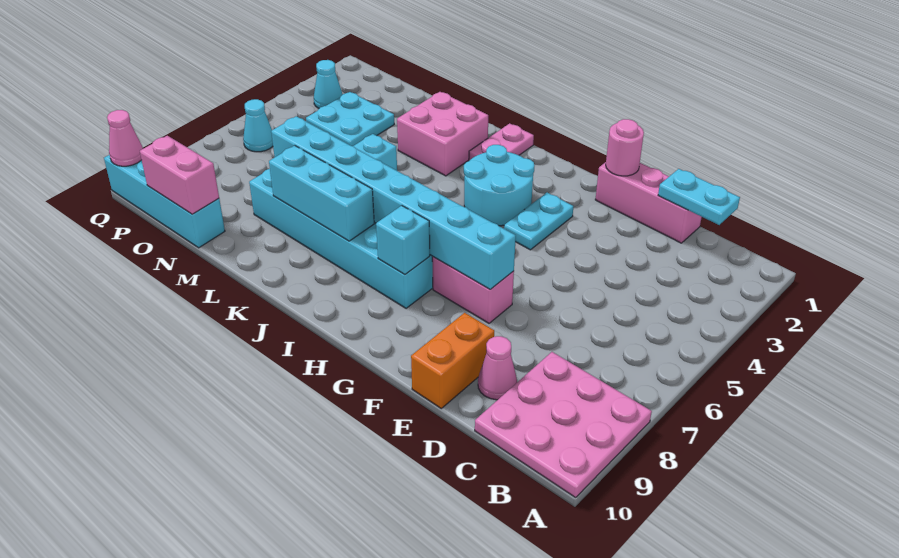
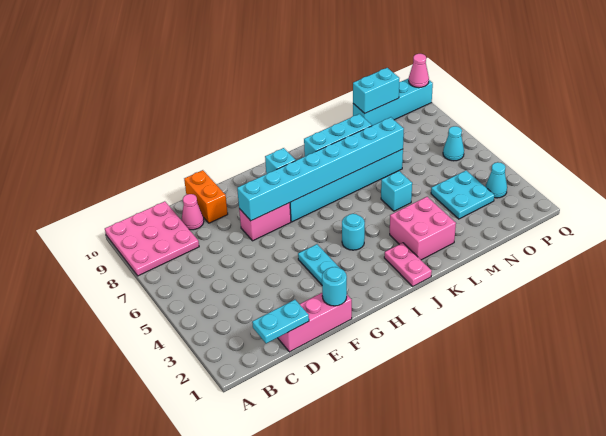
pink 1x1 round brick [606,119,644,176] -> cyan 1x1 round brick [322,267,347,306]
cyan 2x2 round brick [464,145,535,226] -> cyan 1x1 round brick [342,214,365,250]
pink 1x2 brick [140,136,219,214] -> cyan 1x2 brick [353,68,399,113]

